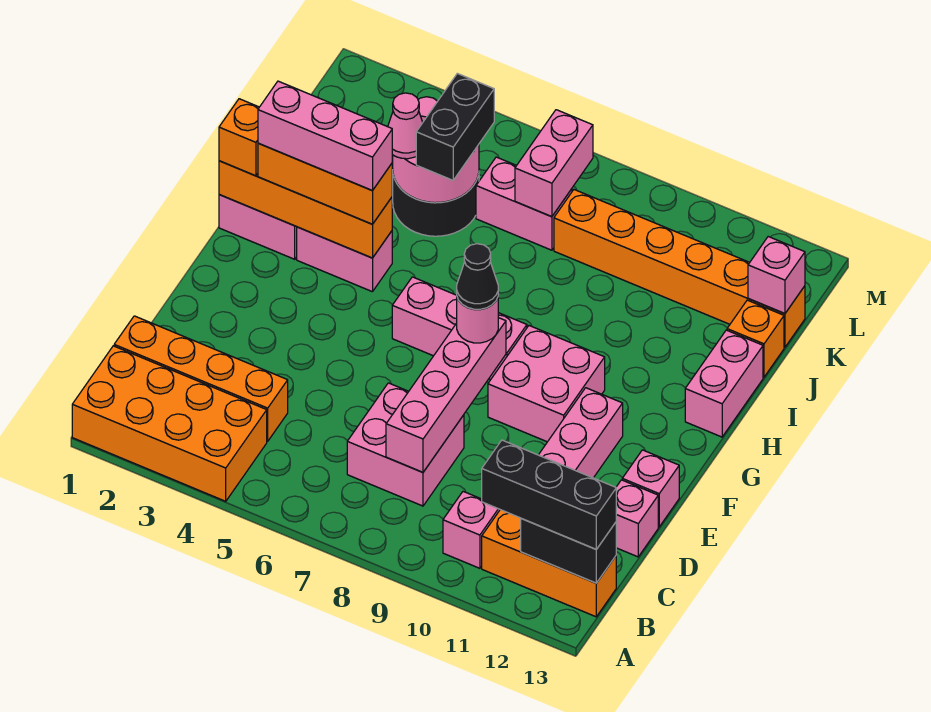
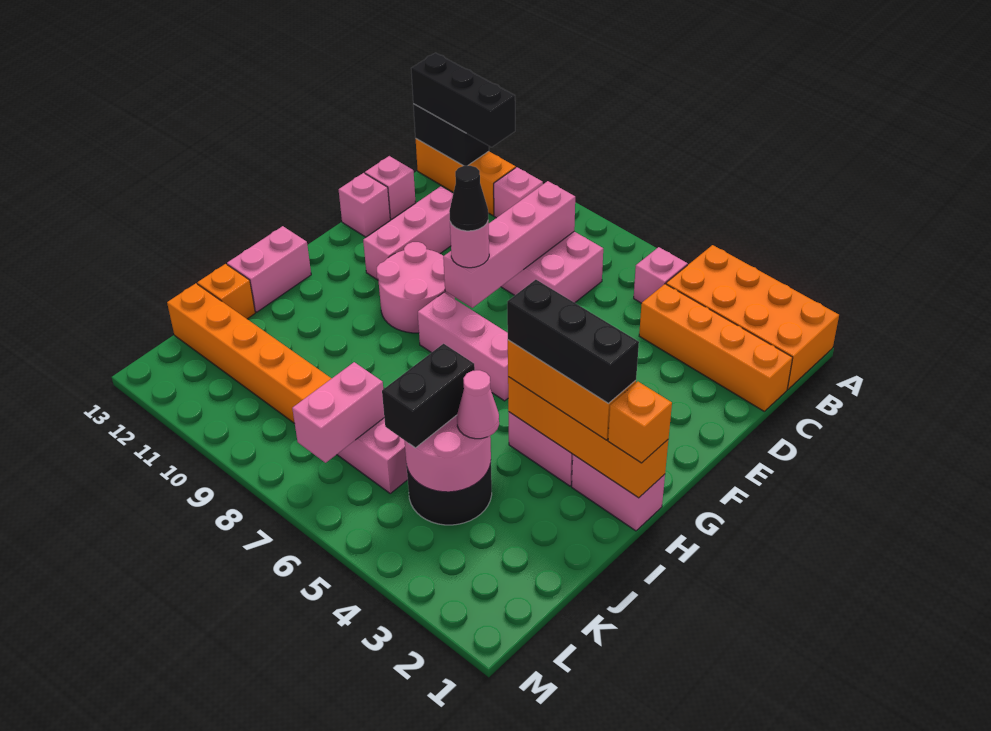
pink 2x2 brick [488,326,605,442] -> pink 2x2 round brick [377,242,455,333]
pink 1x3 brick [258,81,392,191] -> black 1x3 brick [507,280,639,404]
pink 1x1 brick [748,237,805,314] -> pink 1x1 brick moved to [634,247,688,303]

